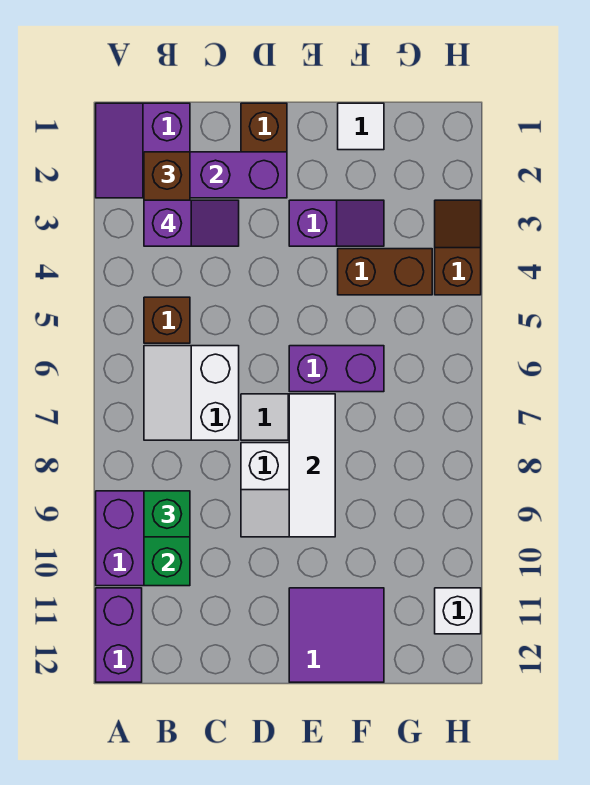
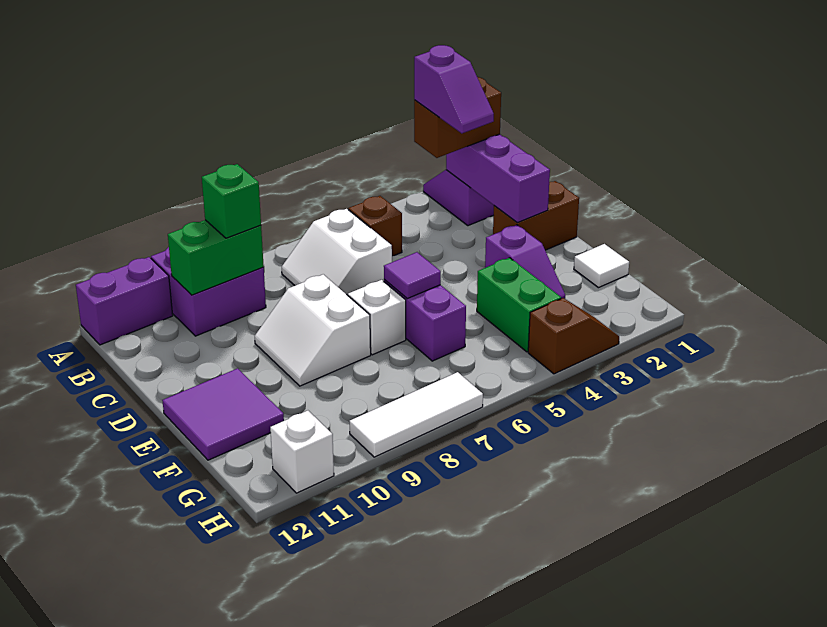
white 2x2 slope [144,346,239,440] -> white 2x2 slope turned to [282,209,392,294]
none -> purple 1x1 tile [384,252,441,299]
white 1x3 tile [289,394,335,537] -> white 1x3 tile moved to [349,372,483,457]
brown 1x2 brick [338,249,432,295] -> green 1x2 brick [477,258,561,352]

